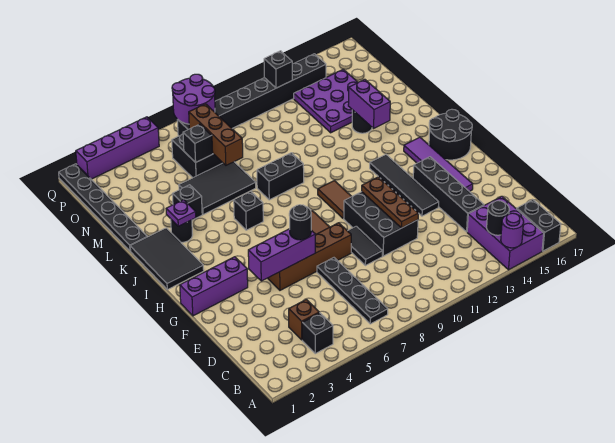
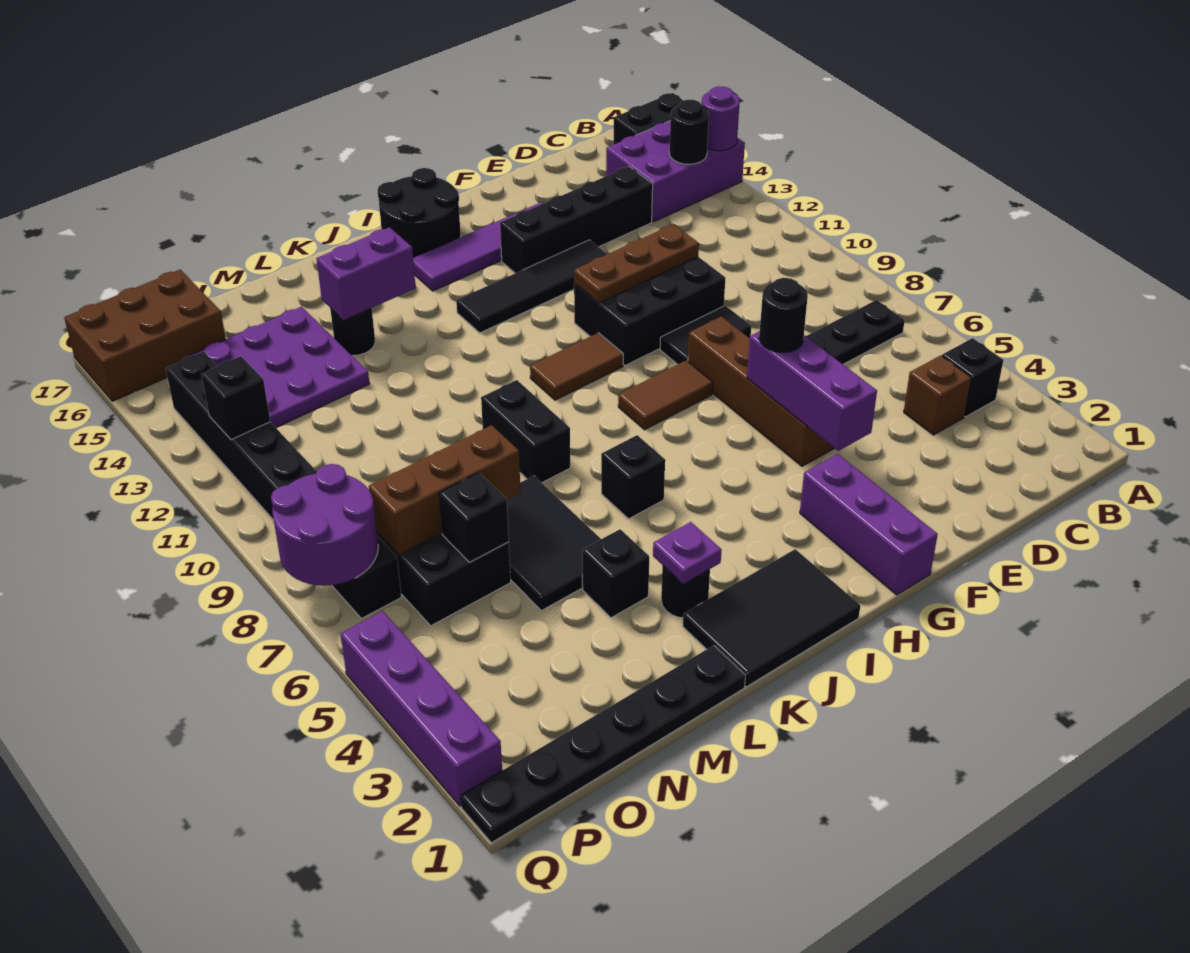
none -> brown 2x3 brick [64,270,226,401]

